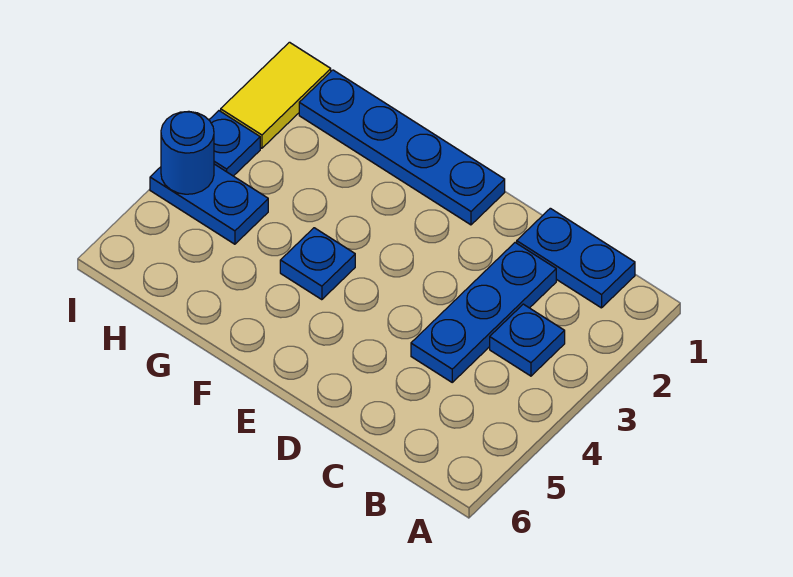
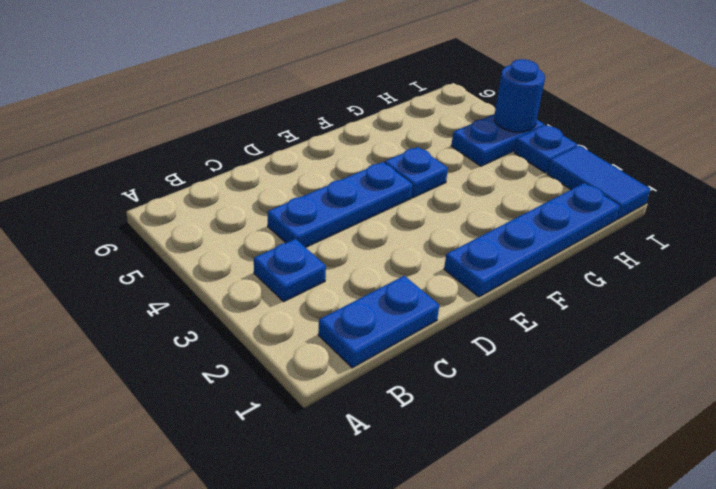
blue 1x3 plate [411,243,556,382] -> blue 1x3 plate turned to [268,162,412,248]
yellow 1x2 tile [221,42,331,148] -> blue 1x2 tile [547,146,650,219]

